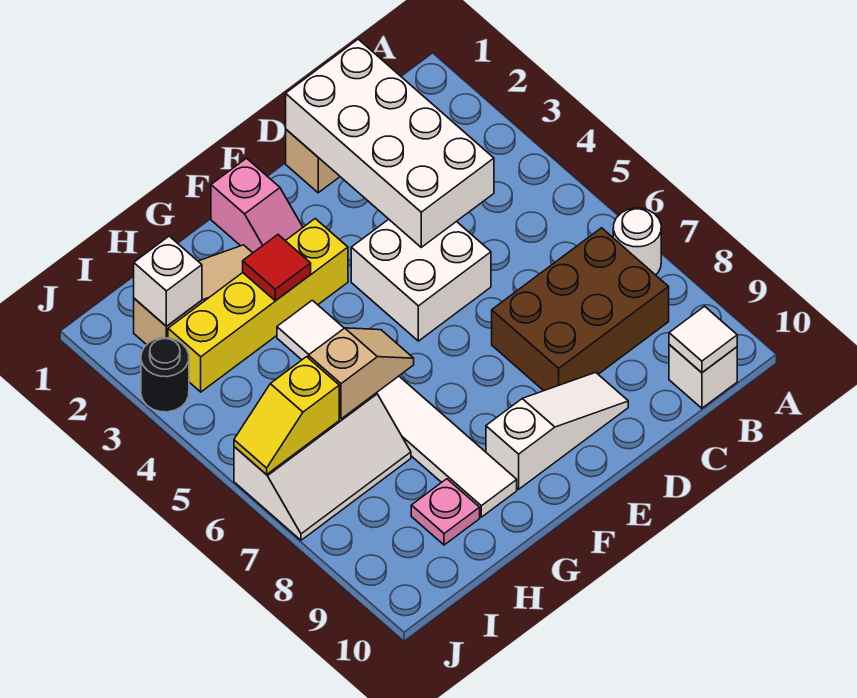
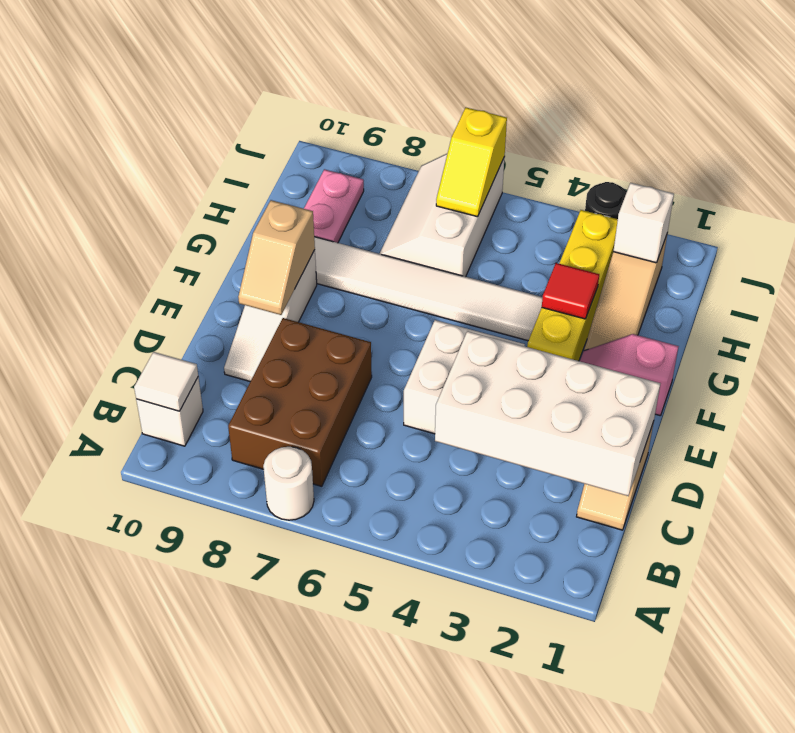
tan 1x2 slope [308,328,414,419] -> tan 1x2 slope moved to [238,200,315,315]
pink 1x1 plate [411,479,480,545] -> pink 1x2 plate [304,169,364,243]
yellow 1x2 slope [234,357,339,475] -> yellow 1x2 slope turned to [436,108,507,217]

